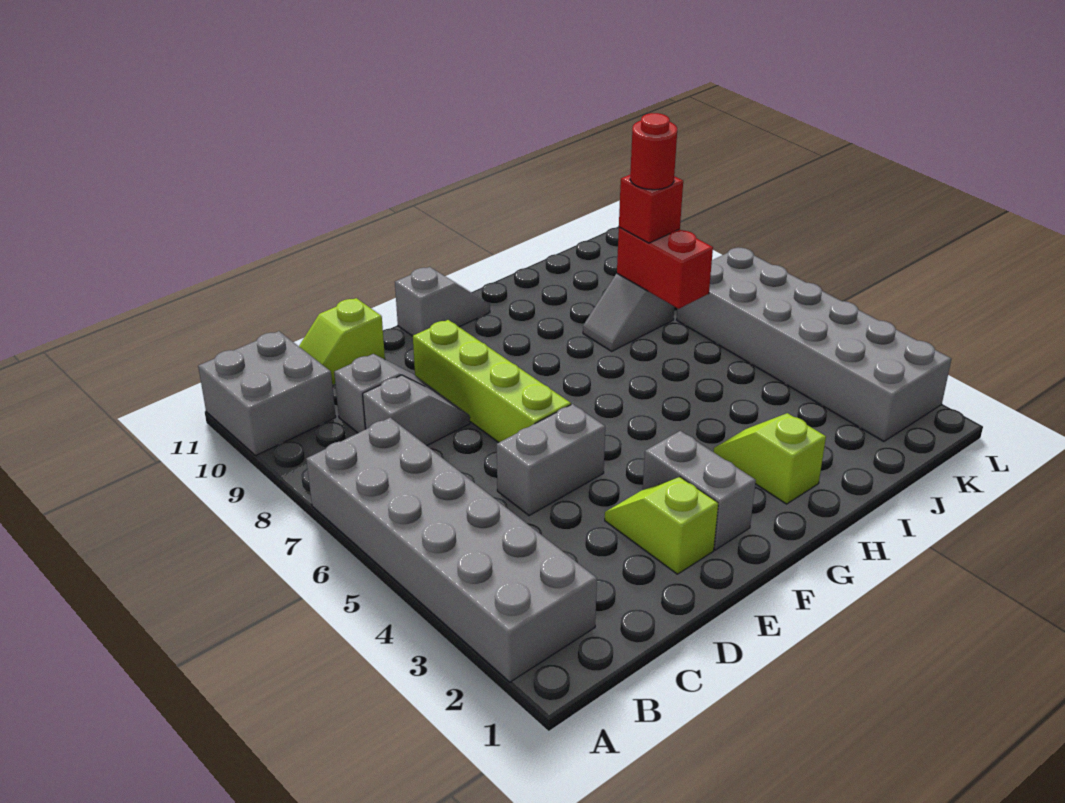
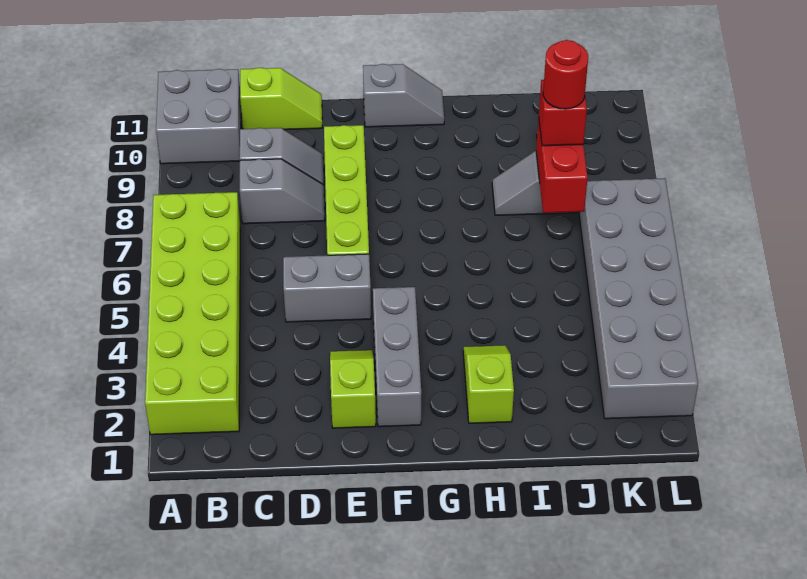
grey 2x6 brick [306,418,597,682] -> lime 2x6 brick [145,192,240,435]
lime 1x2 slope [299,298,385,385] -> lime 1x2 slope turned to [240,68,322,130]
grey 1x2 brick [643,431,756,550] -> grey 1x3 brick [373,287,421,427]

